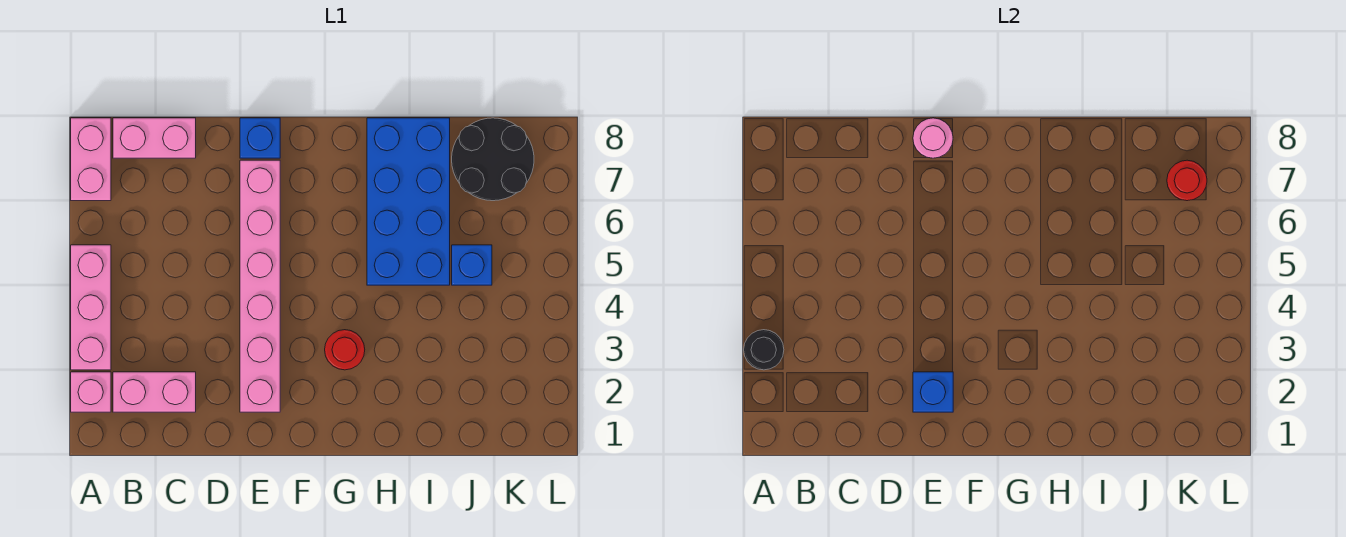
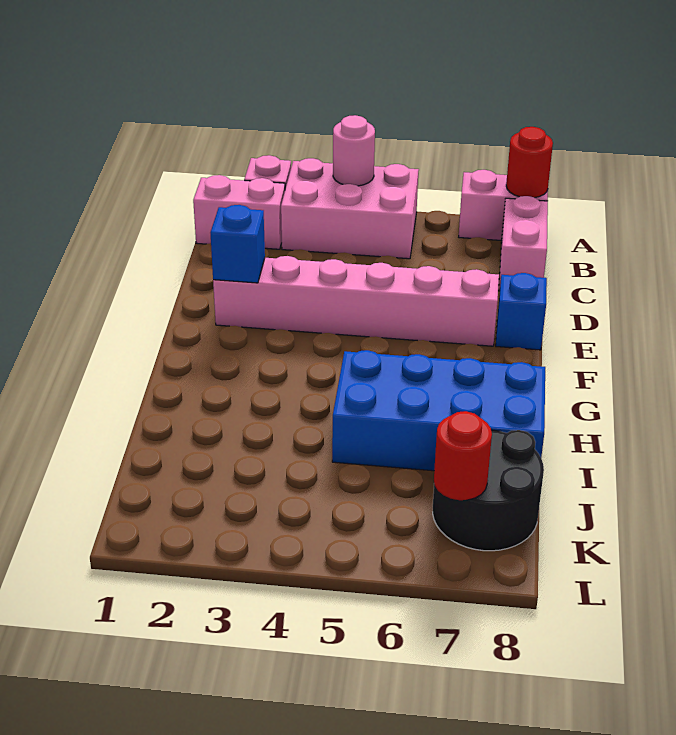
pink 1x3 brick [71,245,111,370] -> pink 2x3 brick [281,158,419,259]
black 1x1 round brick [744,330,784,370] -> none
pink 1x2 brick [113,372,196,412] -> pink 1x2 brick turned to [193,175,285,249]
pink 1x1 round brick [913,118,953,158] -> pink 1x1 round brick moved to [333,115,375,186]
red 1x1 round brick [325,330,365,370] -> red 1x1 round brick moved to [506,127,553,198]
blue 1x1 brick [452,245,492,285] -> none

